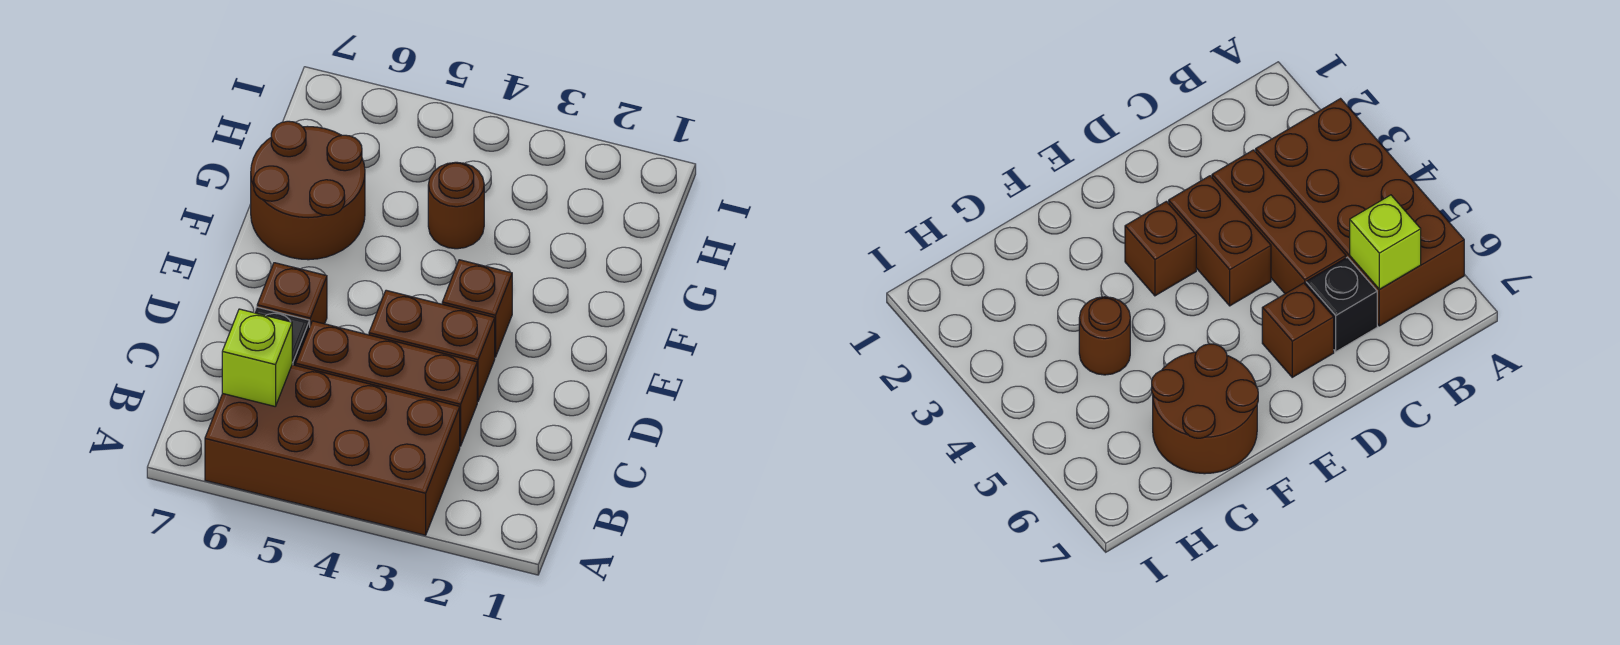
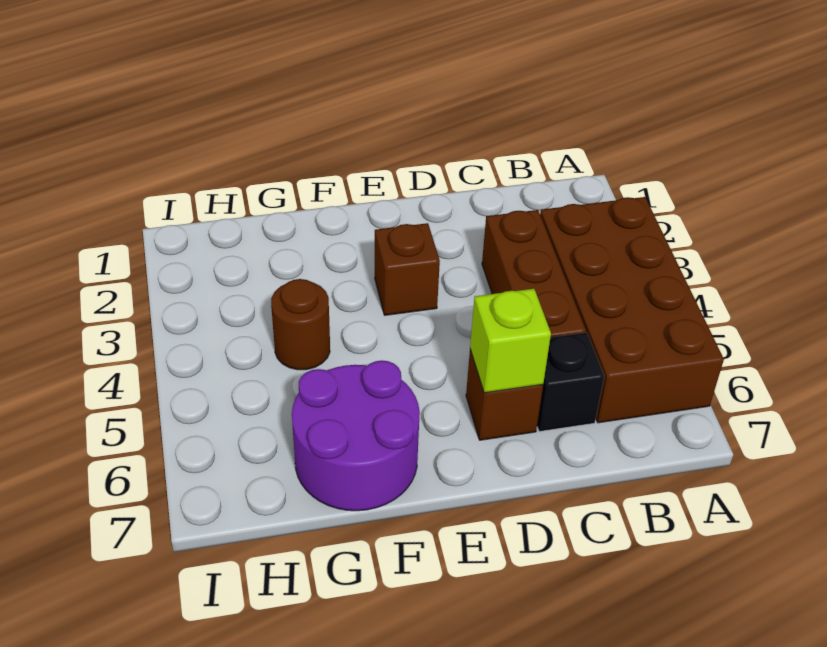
lime 1x1 brick [222,309,292,406] -> lime 1x1 brick moved to [470,289,551,393]
brown 1x2 brick [369,290,495,402] -> none
brown 2x2 round brick [251,121,365,260] -> purple 2x2 round brick [292,360,420,511]

